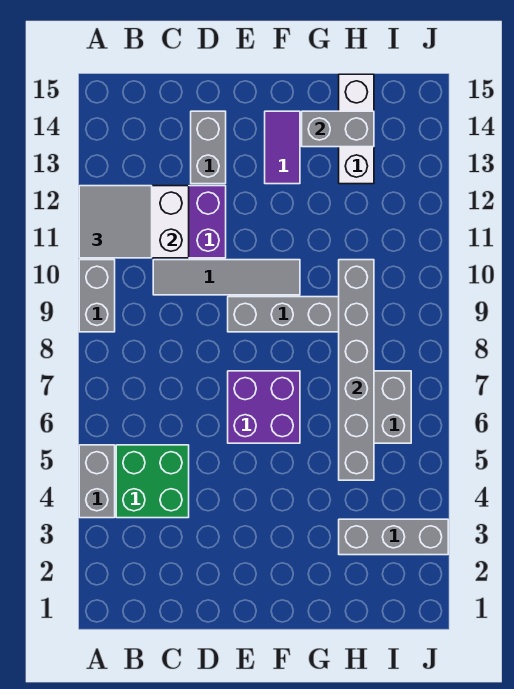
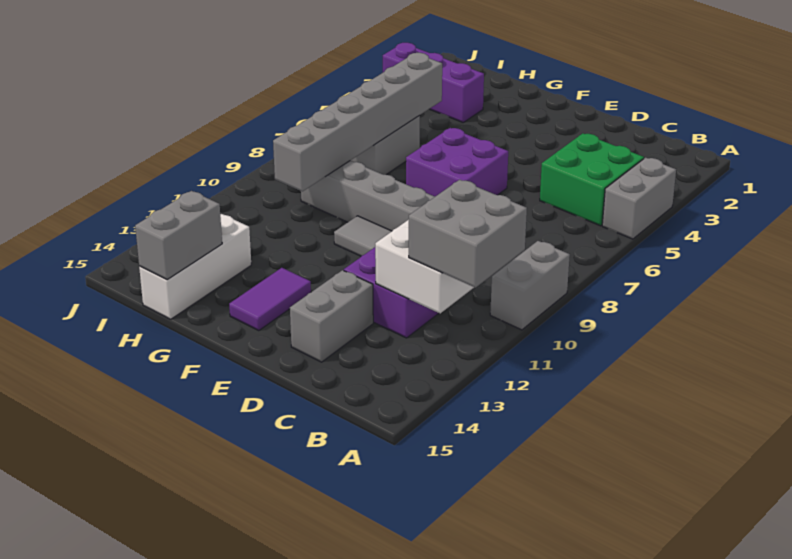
grey 2x2 tile [79,186,152,258] -> grey 2x2 brick [409,180,527,288]
grey 1x2 brick [302,111,374,147] -> grey 1x2 brick turned to [135,191,222,280]
grey 1x3 brick [339,519,448,555] -> purple 1x3 brick [383,43,484,122]

